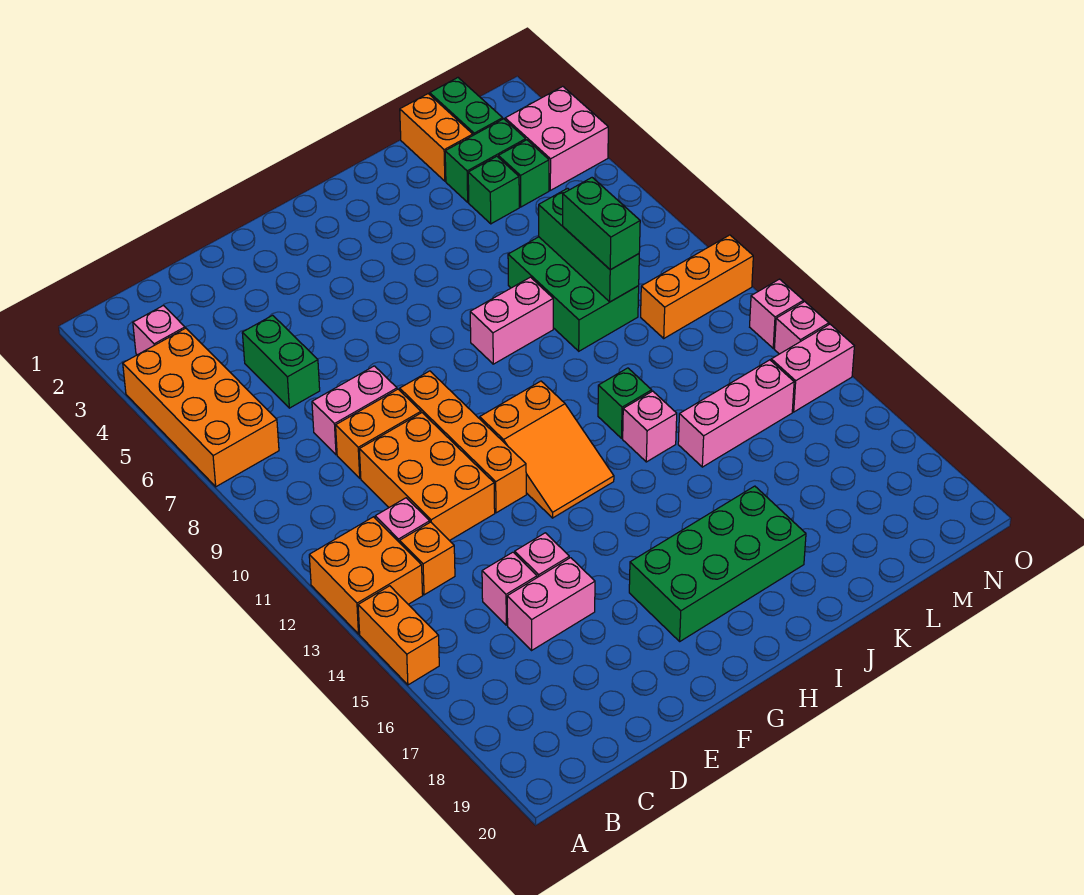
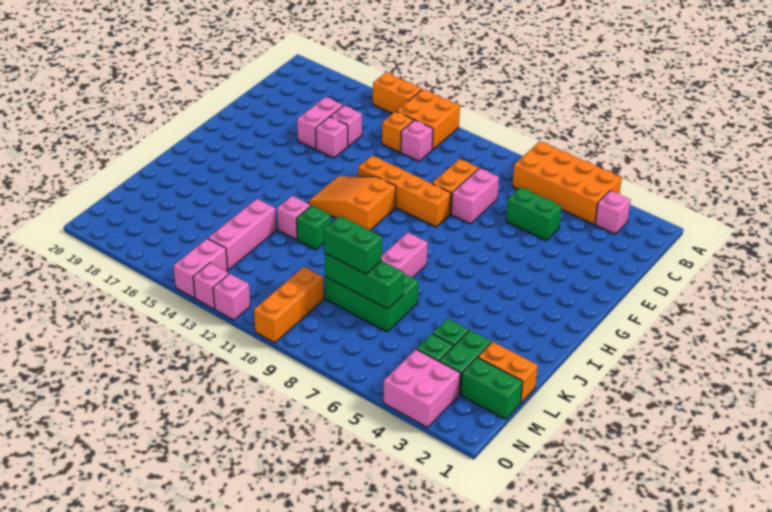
orange 2x3 brick [359,413,495,541] -> none
green 2x4 brick [629,486,806,641] -> none

